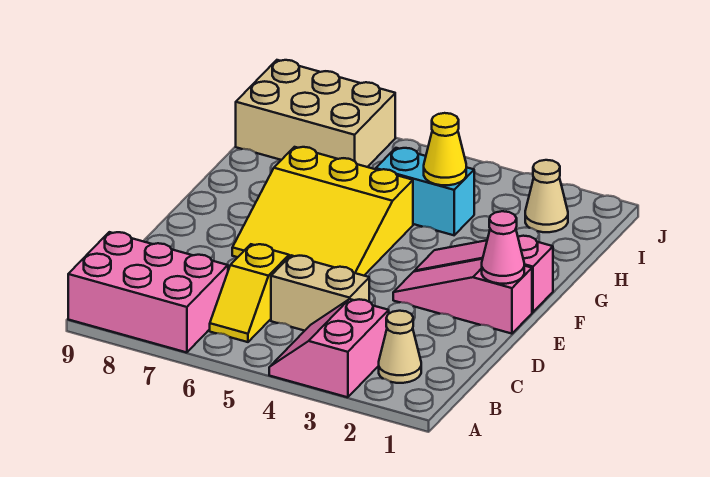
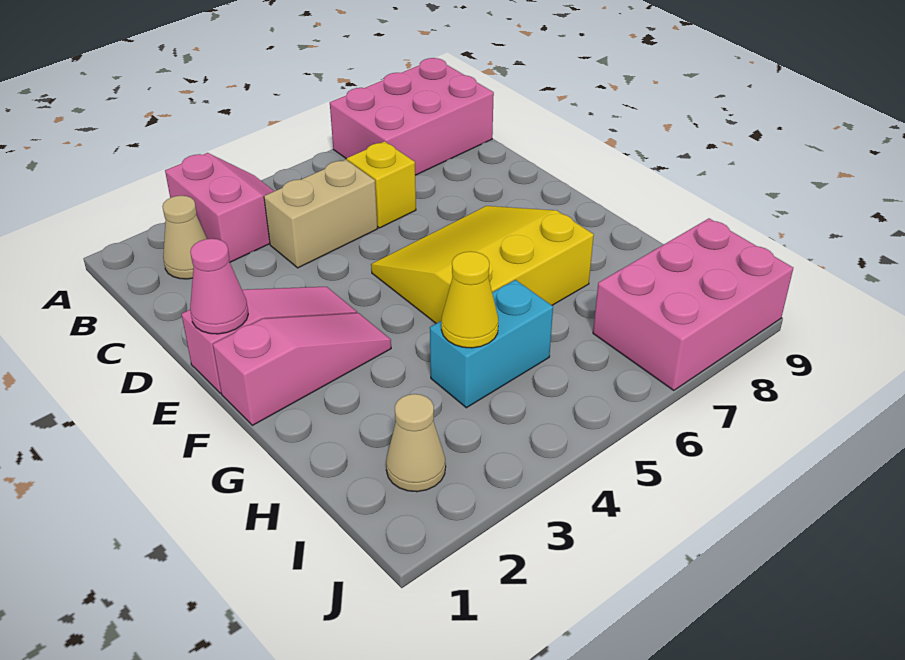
tan 2x3 brick [236,60,395,167] -> pink 2x3 brick [593,219,793,391]

